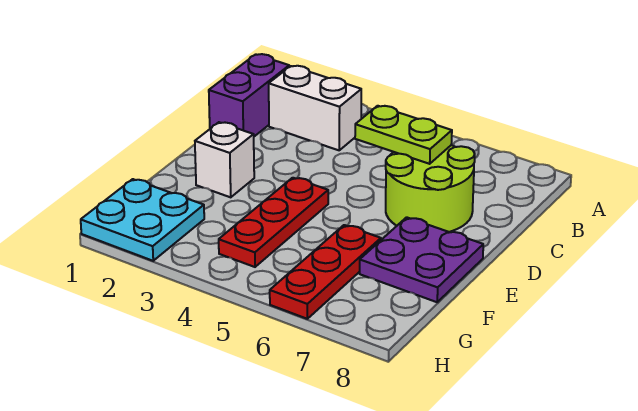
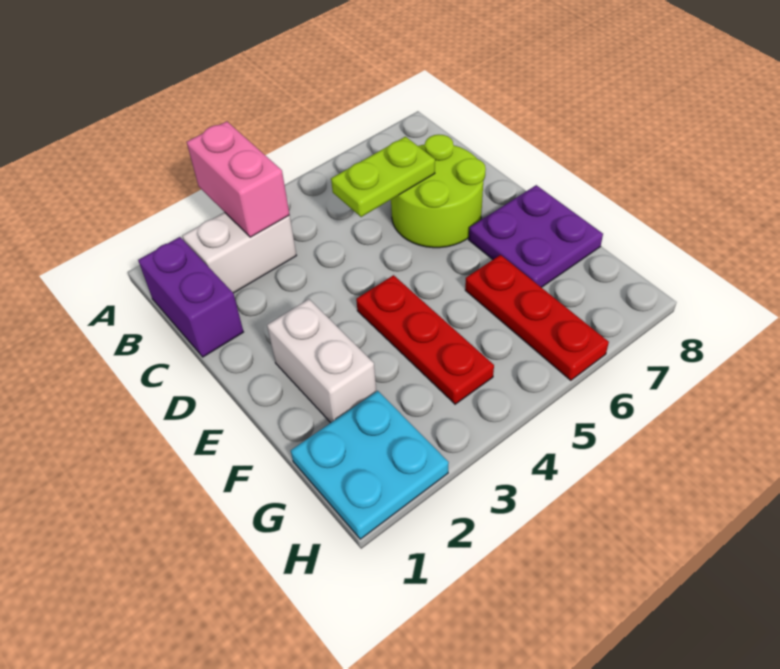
none -> pink 1x2 brick [187,121,290,237]
white 1x1 brick [195,122,254,197] -> white 1x2 brick [267,299,376,423]

